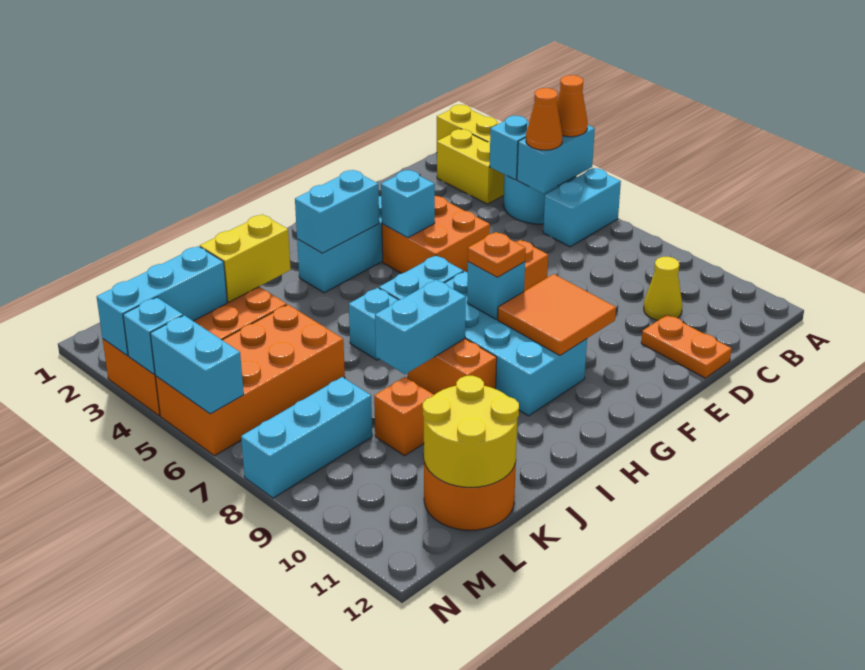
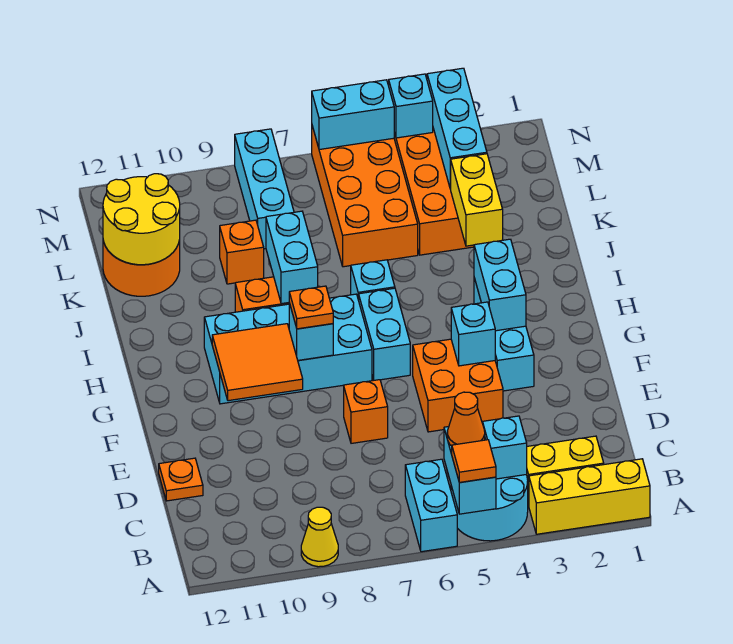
orange 1x1 cone [557,75,588,137] -> orange 1x1 tile [452,440,496,482]
yellow 1x1 cone [644,257,682,320] -> yellow 1x1 cone moved to [301,507,338,567]
orange 1x2 plate [641,315,732,378] -> orange 1x1 plate [159,458,203,501]

